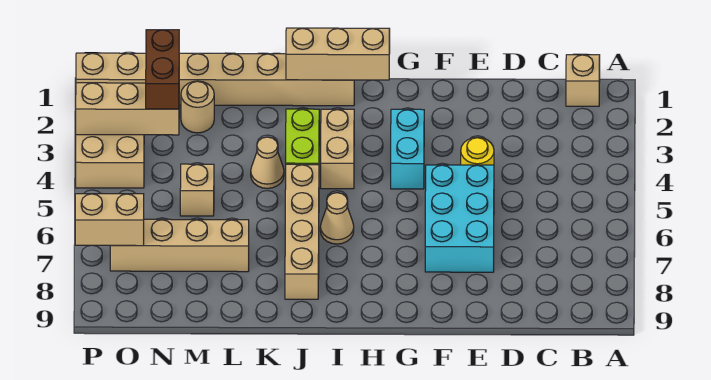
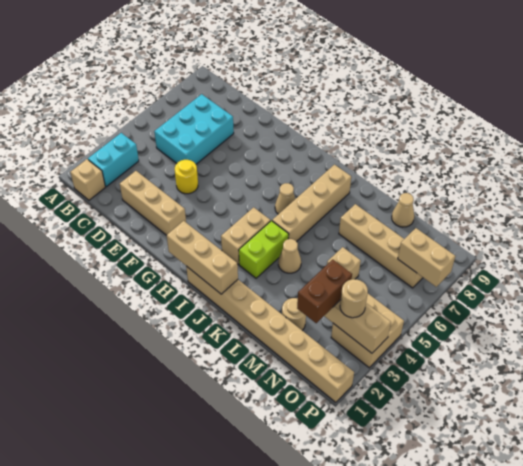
none -> tan 1x3 brick [120,171,186,235]
cyan 2x3 brick [425,165,494,272] -> cyan 2x3 brick moved to [154,94,234,164]
cyan 1x2 brick [391,109,424,189] -> cyan 1x2 brick moved to [88,133,139,187]
none -> tan 1x1 cone [392,193,414,227]
none -> tan 1x1 round brick [340,279,368,318]

